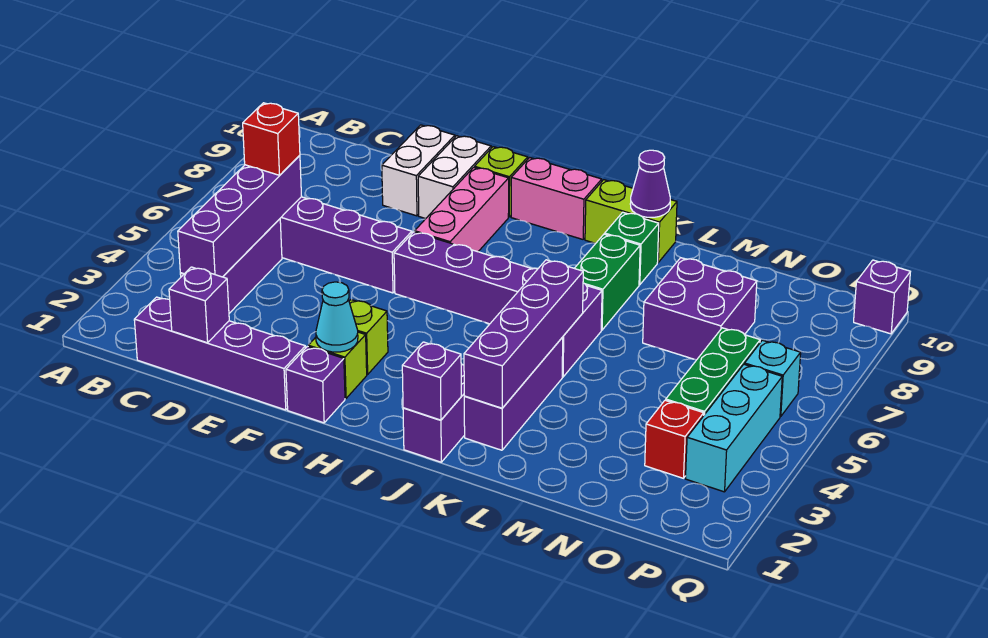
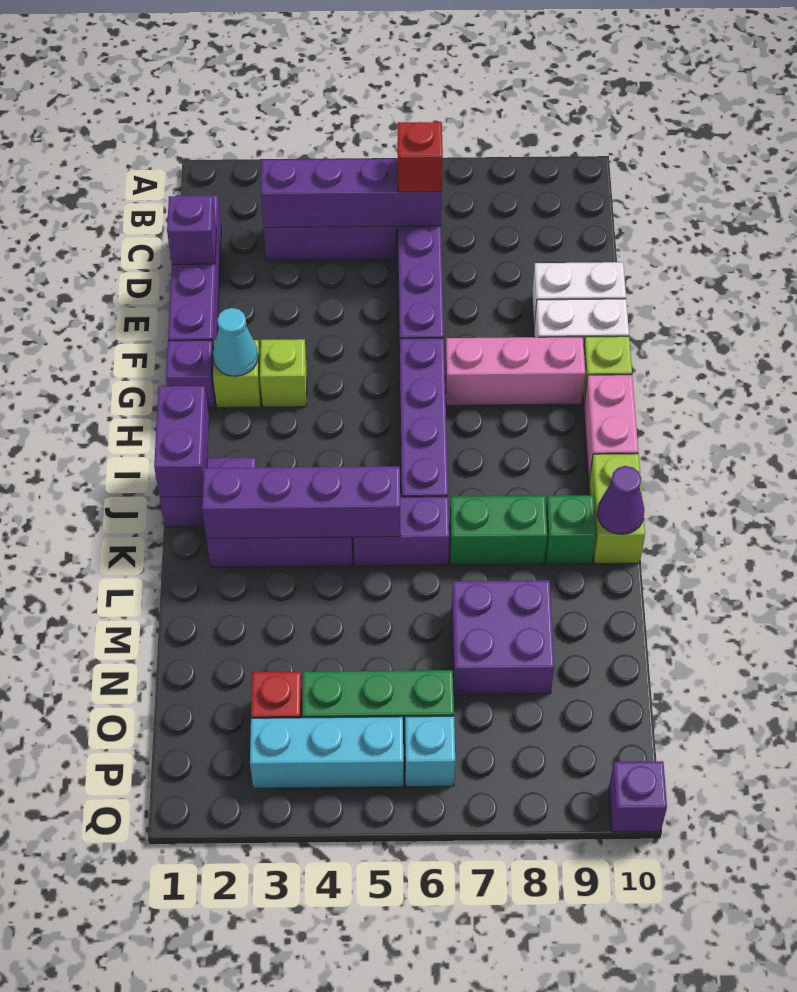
purple 1x1 brick [402,342,461,420] -> purple 1x2 brick [154,386,209,497]

